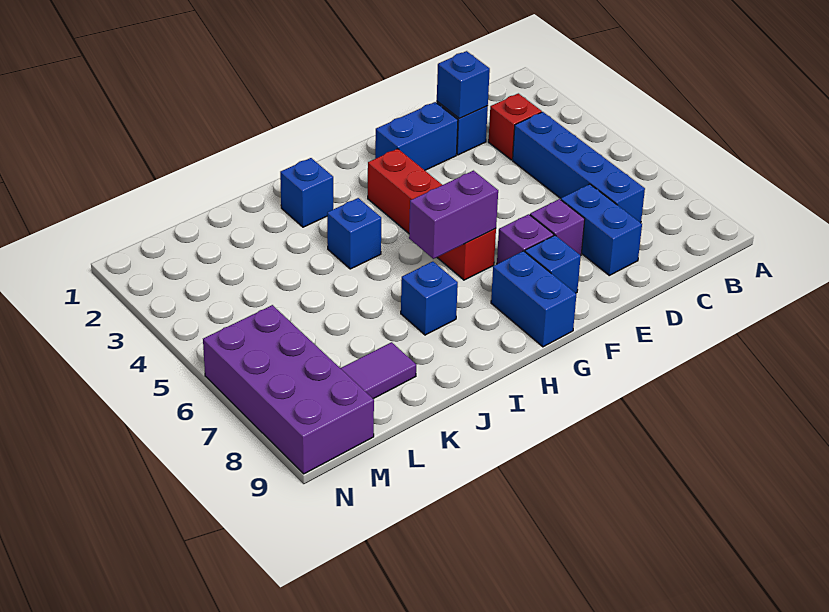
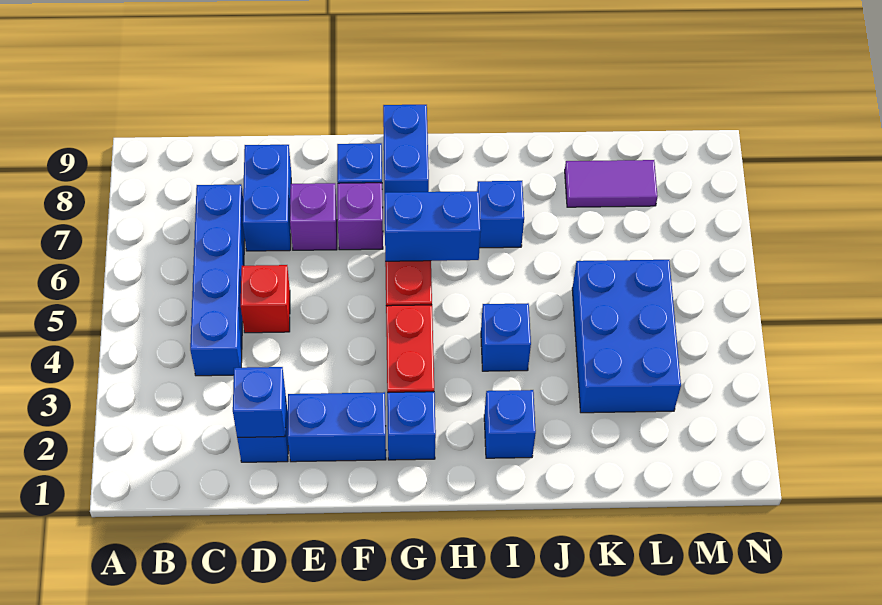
red 1x1 brick [488,93,542,160] -> red 1x1 brick moved to [241,265,290,333]
none -> blue 1x1 brick [387,392,436,460]
purple 1x2 brick [409,171,498,259] -> blue 1x2 brick [384,191,481,261]
none -> blue 2x3 brick [572,260,681,413]
purple 2x4 brick [203,305,374,474] -> none

